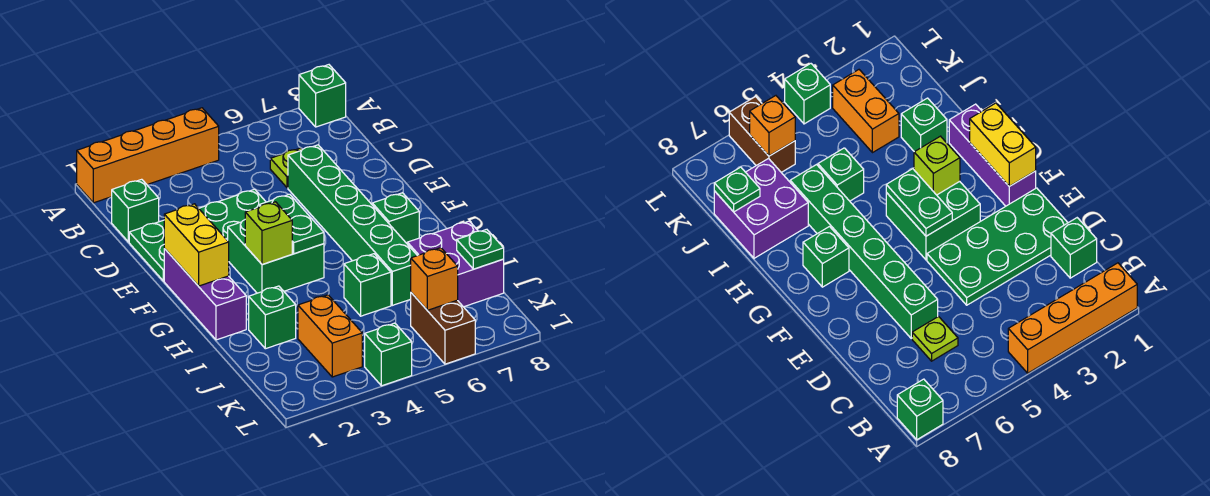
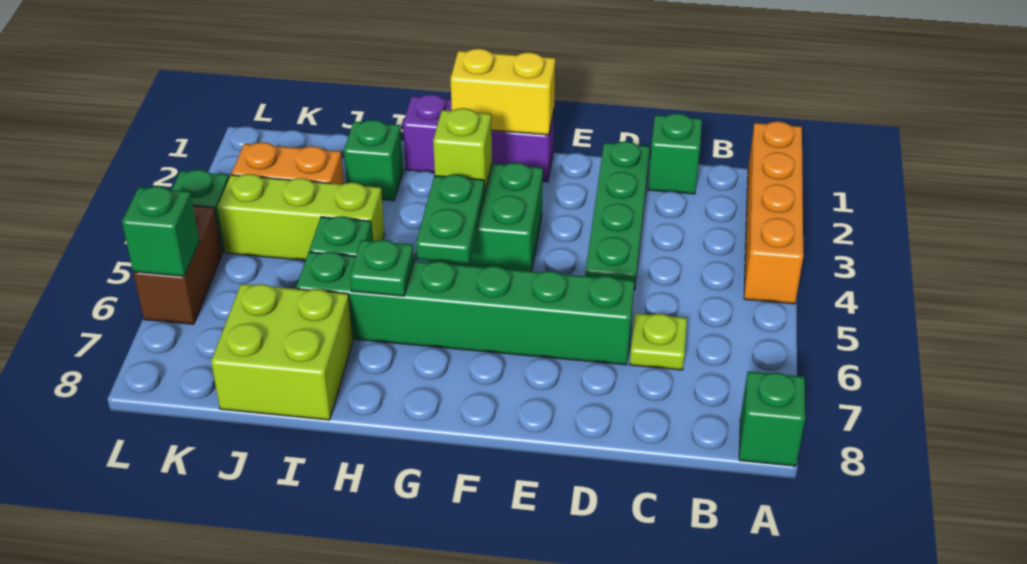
green 2x4 plate [129,189,266,281] -> green 1x4 plate [585,141,650,290]
green 1x2 plate [260,194,324,254] -> green 1x2 plate turned to [416,175,484,264]
green 1x1 brick [372,193,419,243] -> green 1x1 brick moved to [122,186,199,276]
none -> lime 1x3 brick [218,174,385,260]
purple 2x2 brick [407,221,504,307] -> lime 2x2 brick [211,284,353,420]
green 1x1 plate [457,229,504,269] -> green 1x1 plate moved to [350,240,414,296]
brown 1x2 brick [410,293,475,364] -> brown 1x2 brick turned to [133,206,222,324]
orange 1x1 brick [411,248,458,310] -> none

